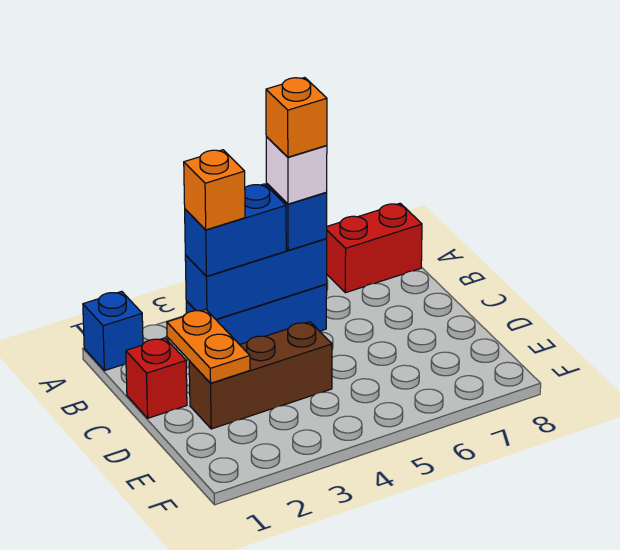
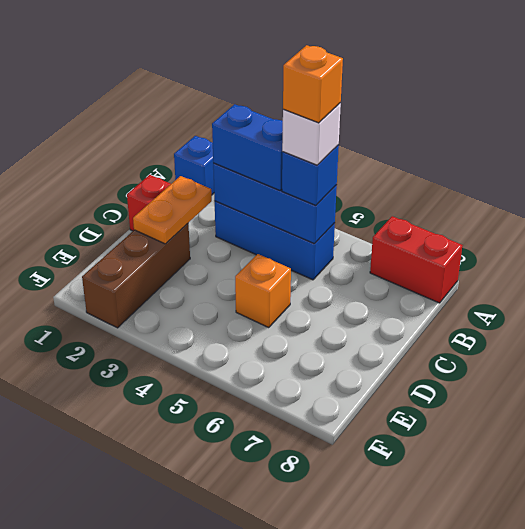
orange 1x1 brick [184,150,245,230] -> orange 1x1 brick moved to [235,254,291,327]
brown 1x3 brick [189,322,332,429] -> brown 1x3 brick turned to [82,224,190,328]

